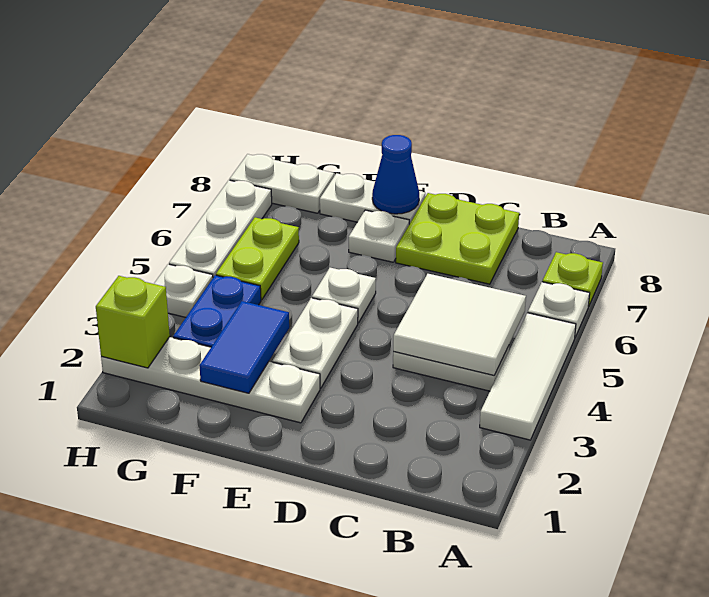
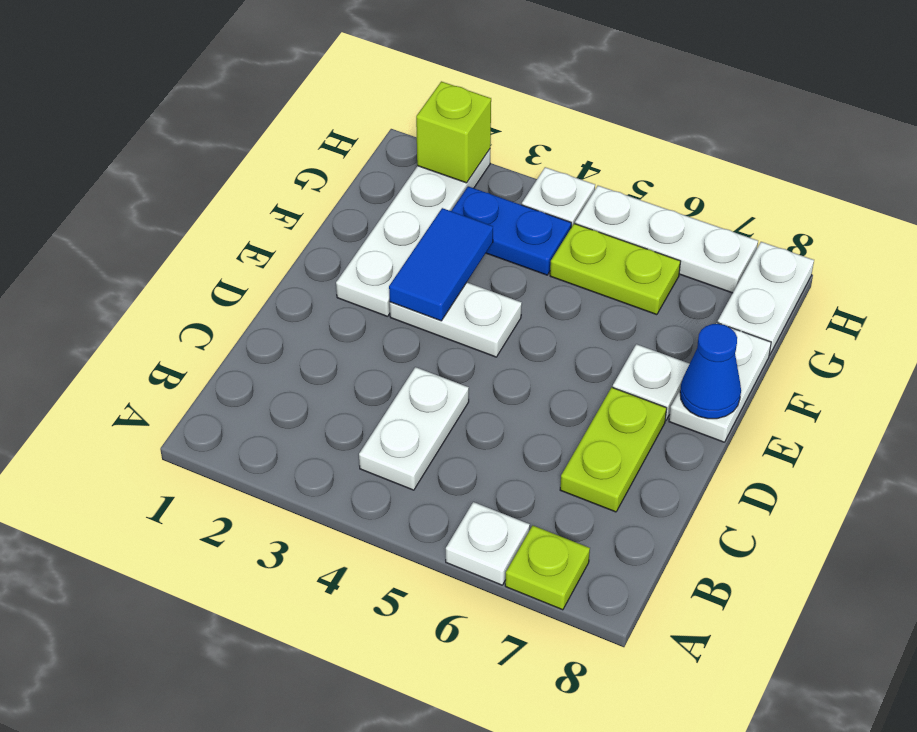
white 1x3 tile [480,313,576,440] -> none
white 2x2 tile [393,274,526,375] -> none
lime 2x2 plate [396,193,519,284] -> lime 1x2 plate [560,387,667,512]
white 1x1 plate [312,268,376,323] -> none
blue 1x2 tile [200,301,289,393] -> blue 1x2 tile turned to [389,208,493,321]

